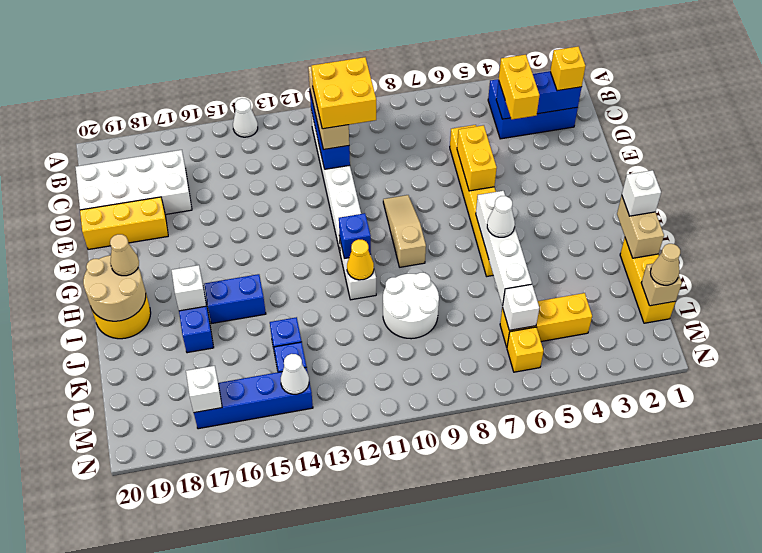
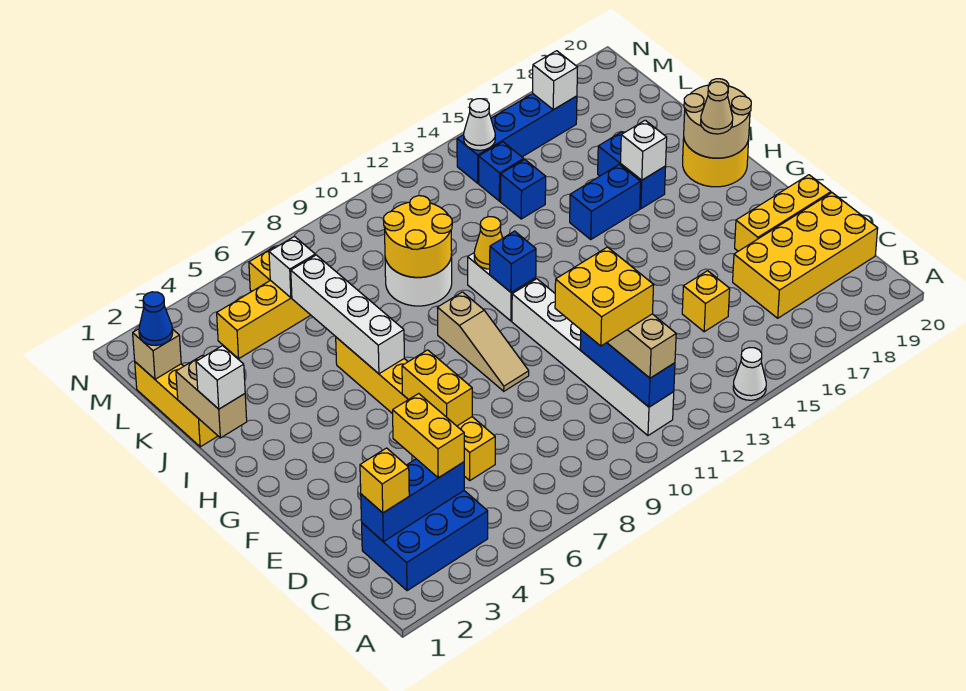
white 2x4 brick [75,150,192,215] -> yellow 2x4 brick [733,193,878,318]
none -> yellow 1x1 brick [682,271,730,332]
white 1x1 cone [487,196,515,237] -> none
none -> yellow 2x2 round brick [383,196,452,277]
tan 1x1 cone [650,244,680,285] -> blue 1x1 cone [139,292,173,346]

